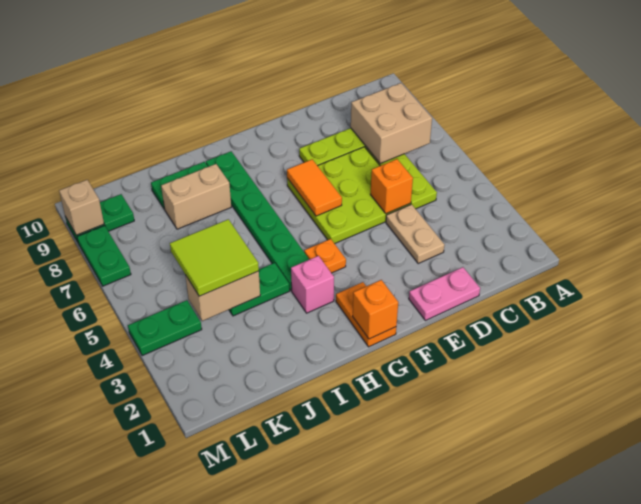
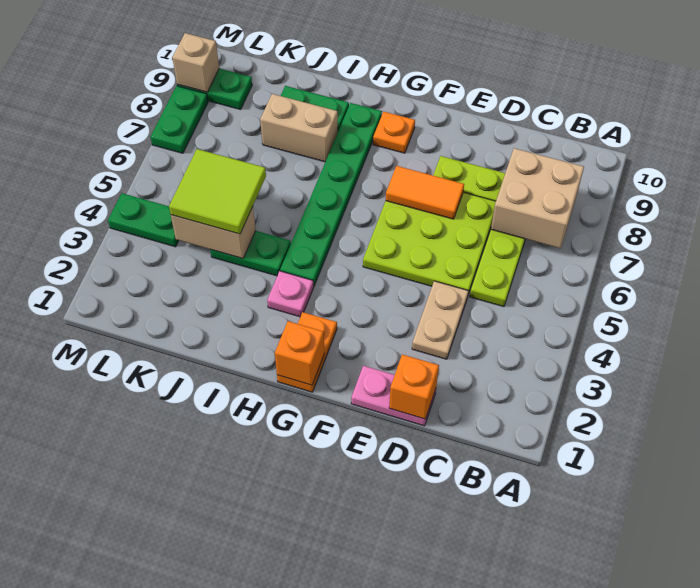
orange 1x1 brick [370,159,413,214] -> orange 1x1 brick moved to [389,354,439,419]
orange 1x2 tile [287,159,342,216] -> orange 1x2 tile turned to [386,166,464,219]
orange 1x1 plate [304,239,346,273] -> orange 1x1 plate moved to [373,112,415,153]
pink 1x1 brick [291,256,334,313] -> pink 1x1 plate [267,271,314,317]

